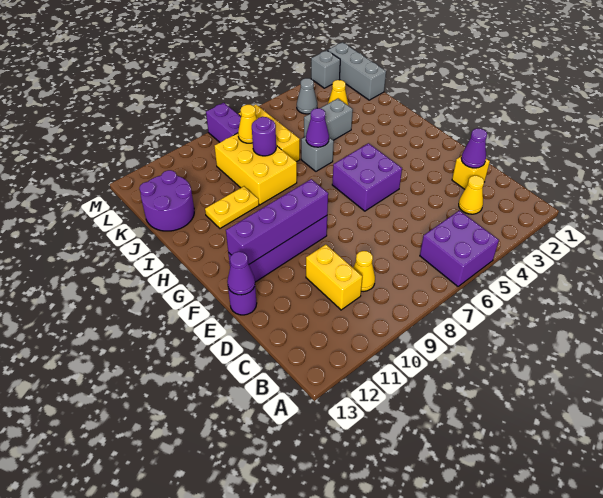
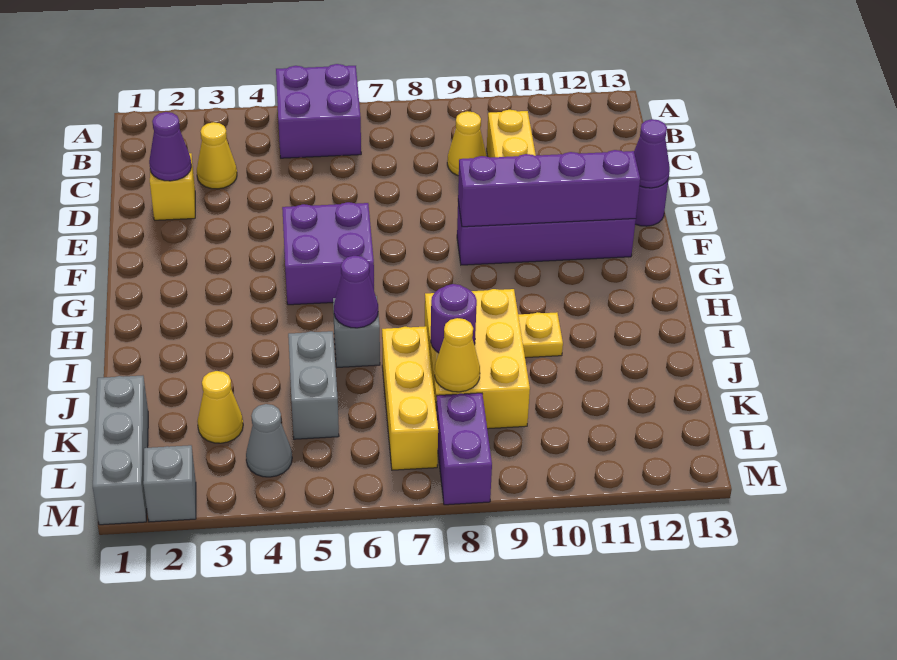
yellow 1x2 plate [205,186,259,228] -> yellow 1x1 plate [518,312,563,358]
grey 1x2 brick [304,99,353,140] -> grey 1x2 brick turned to [288,331,339,439]
purple 2x2 round brick [139,170,194,231] -> none

